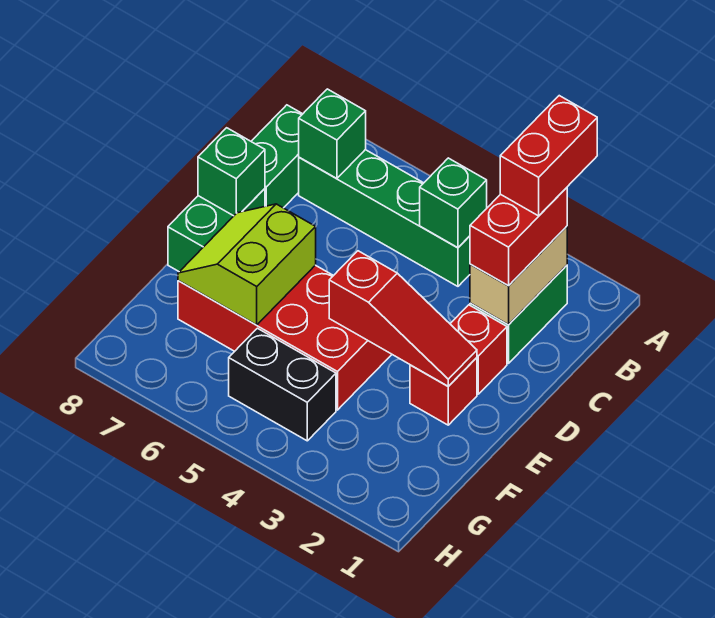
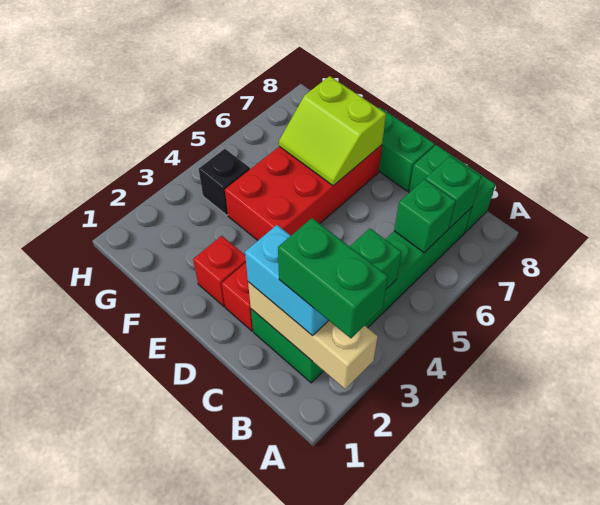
red 1x2 brick [500,96,597,216] -> green 1x2 brick [278,218,388,338]
tan 1x2 brick [470,226,567,325] -> tan 1x3 brick [248,282,378,389]
red 1x2 brick [470,188,567,286] -> cyan 1x2 brick [245,225,329,336]
green 1x1 brick [198,128,265,216] -> green 1x1 brick moved to [394,179,456,253]
red 1x3 slope [329,251,477,386] -> none
lime 2x2 slope [178,204,316,325] -> lime 2x2 slope turned to [279,76,386,186]
black 1x2 brick [229,328,336,441] -> black 1x1 brick [199,149,250,215]

